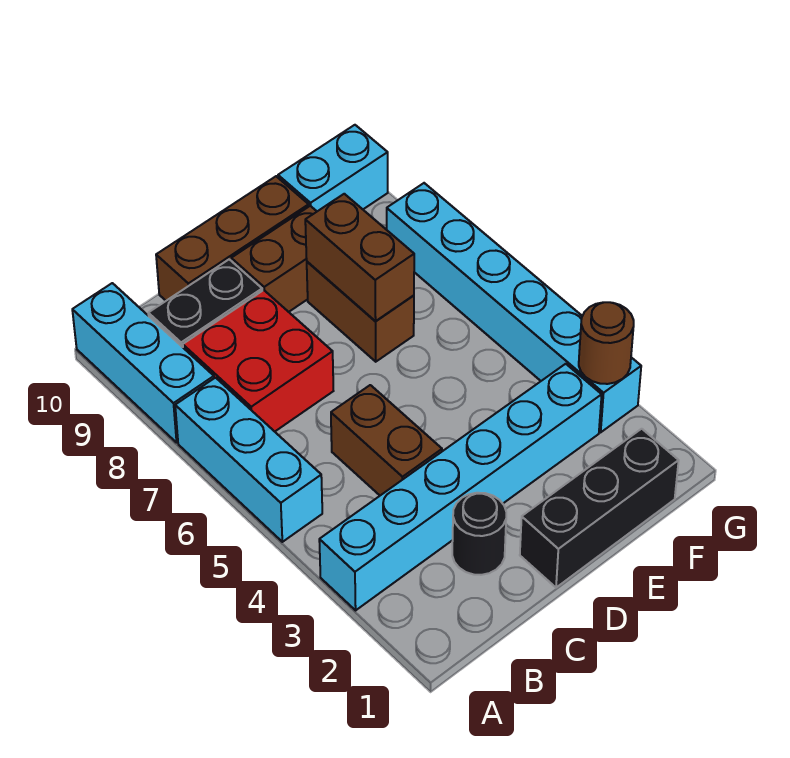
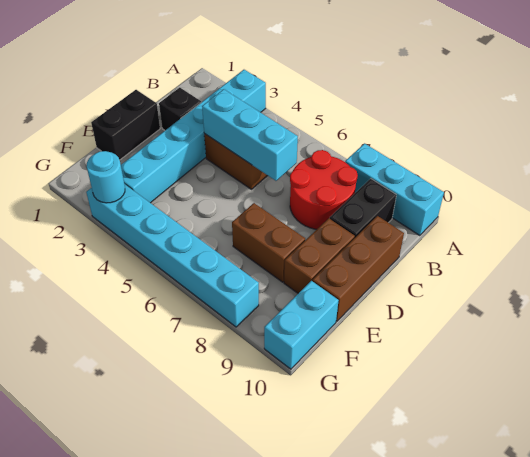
cyan 1x3 brick [175,378,322,542] -> cyan 1x3 brick moved to [202,89,298,181]
red 2x2 brick [183,290,333,432] -> red 2x2 round brick [290,150,358,229]
black 1x1 round brick [452,493,506,575] -> black 1x1 brick [159,87,201,130]
black 1x3 brick [520,429,679,588] -> black 1x2 brick [91,90,160,160]
brown 1x2 brick [305,194,414,321] -> none
brown 1x1 round brick [579,302,634,384] -> cyan 1x1 round brick [87,151,125,203]

